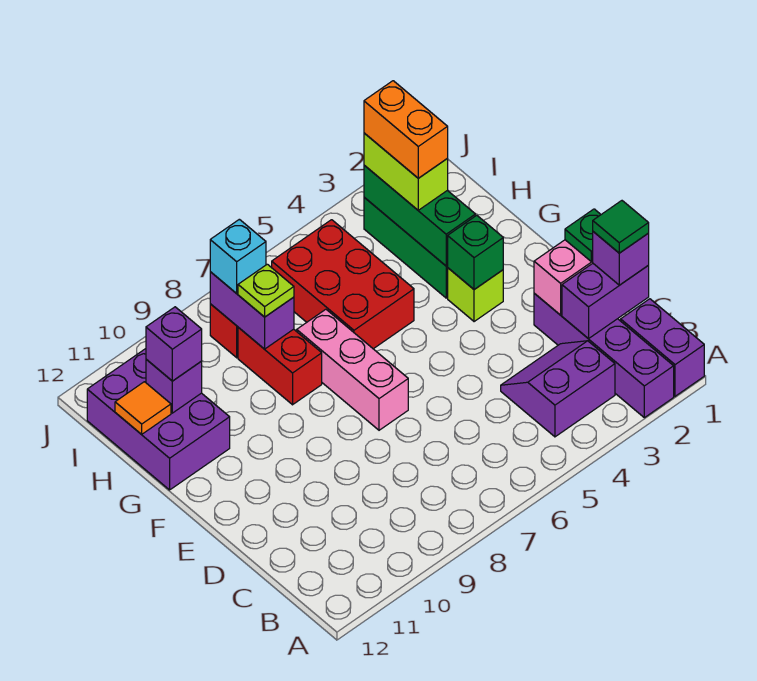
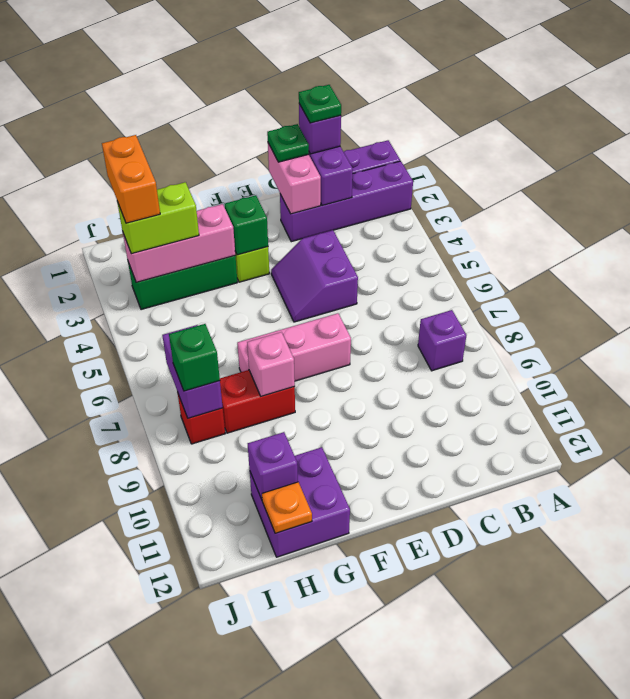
purple 2x2 slope [501,341,615,437] -> purple 2x2 slope moved to [271,230,358,322]
green 1x1 tile [593,201,649,253] -> green 1x1 plate [299,85,341,123]
green 1x3 brick [364,165,475,266] -> pink 1x3 brick [123,204,235,282]
red 2x3 brick [272,220,414,349] -> none
none -> pink 1x1 brick [247,332,295,396]
purple 2x3 brick [87,349,230,490] -> purple 2x2 brick [250,447,350,557]
orange 1x2 brick [364,81,448,178] -> orange 1x2 brick turned to [102,135,160,223]
purple 1x2 brick [210,272,294,349] -> purple 1x2 brick turned to [162,325,223,418]
lime 1x1 plate [238,264,294,317] -> none
purple 1x1 brick [146,307,202,381] -> purple 1x1 brick moved to [418,310,466,371]
orange 1x1 tile [115,382,171,434] -> orange 1x1 plate [262,482,312,533]
cyan 1x1 brick [210,219,266,293] -> green 1x1 brick [169,324,220,391]

